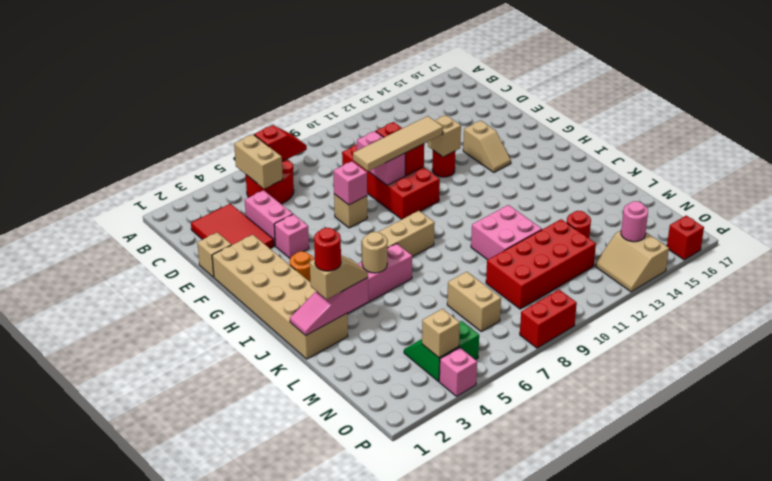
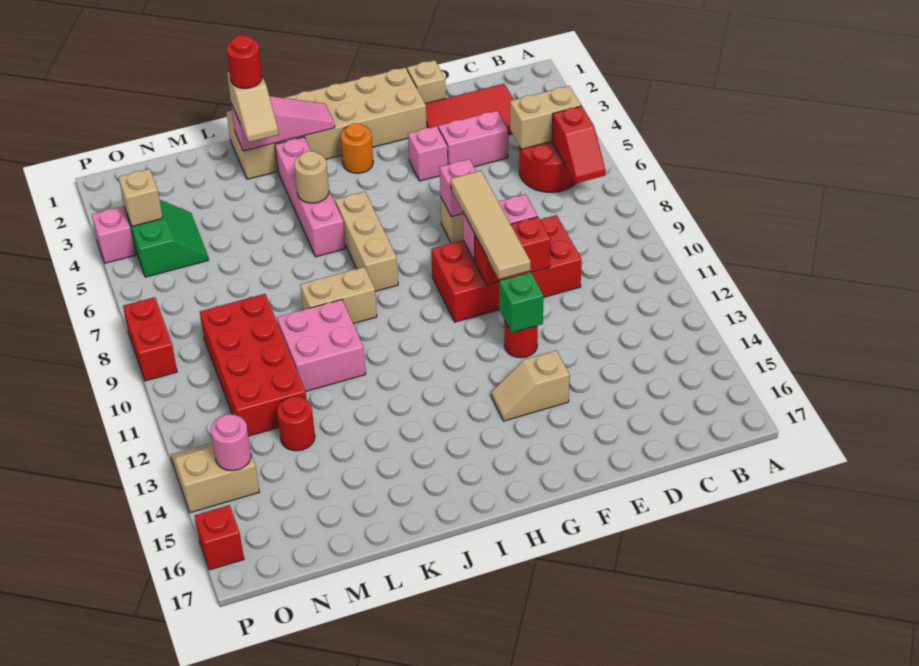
tan 1x1 brick [428,115,461,157] -> green 1x1 brick [499,272,543,333]
pink 1x3 slope [290,278,368,335] -> pink 1x3 slope turned to [231,96,335,151]
tan 1x2 brick [447,272,501,331] -> tan 1x2 brick moved to [300,267,377,324]

